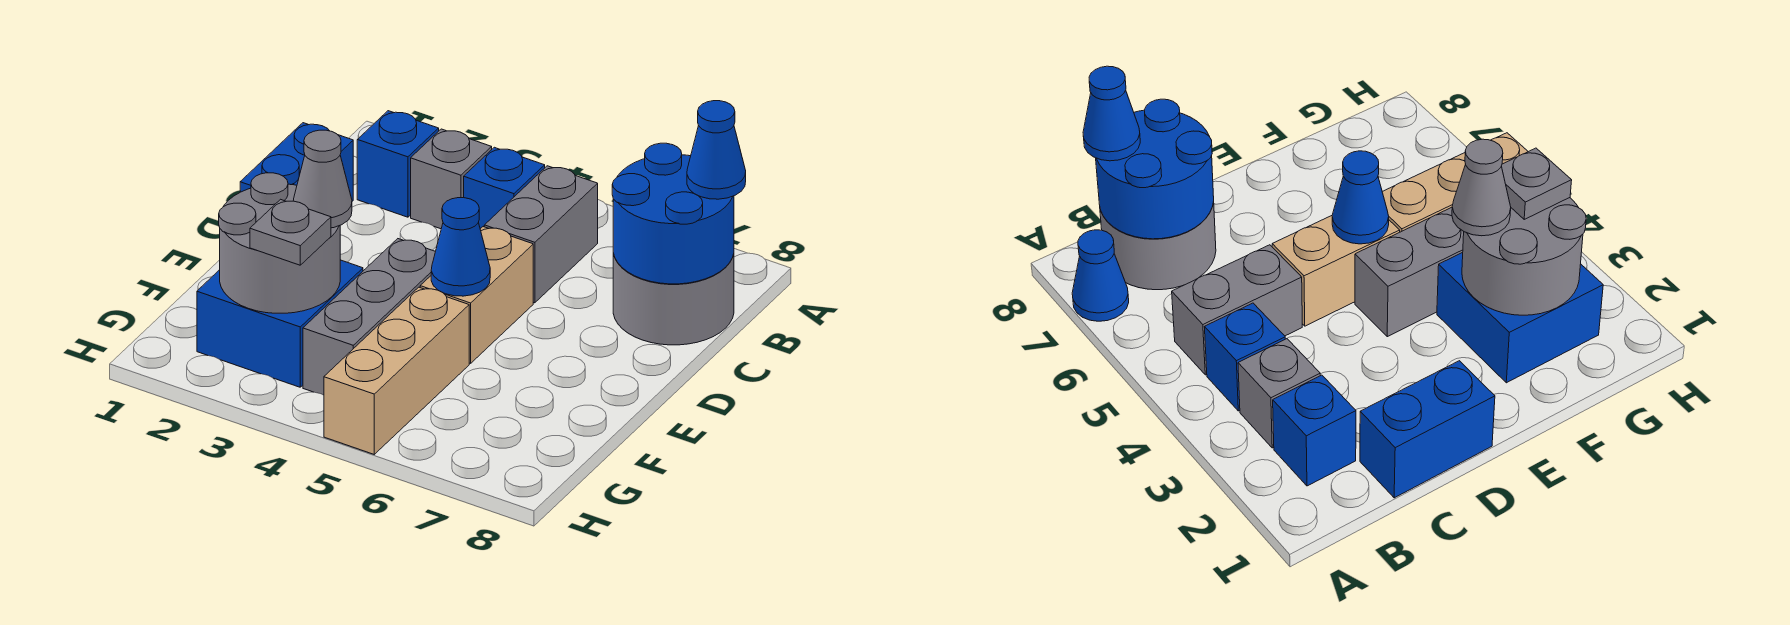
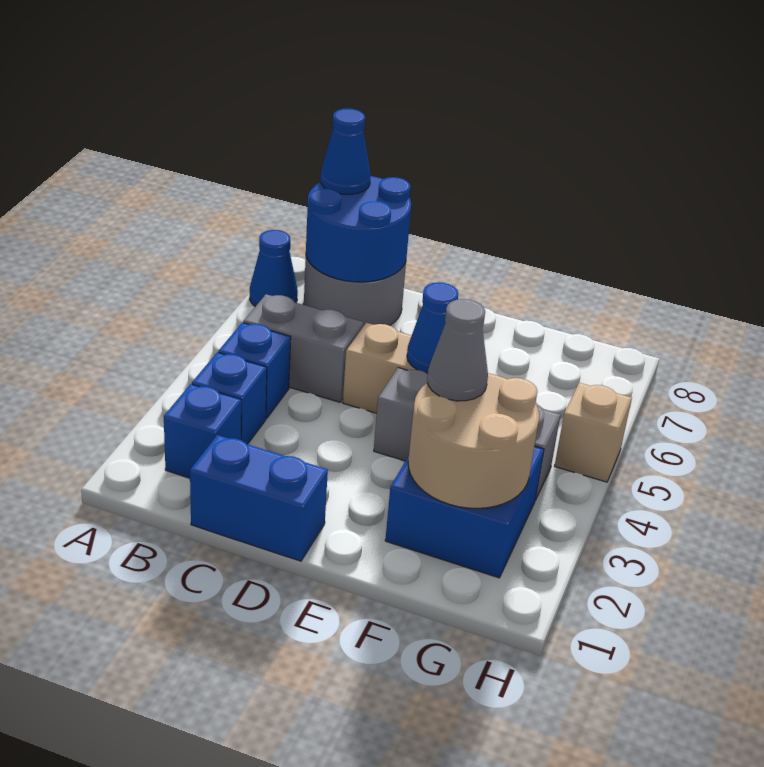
grey 1x1 brick [411,129,492,229] -> blue 1x1 brick [192,352,267,444]
grey 2x2 round brick [219,173,340,313] -> tan 2x2 round brick [408,373,539,508]
tan 1x3 brick [324,287,469,454] -> tan 1x1 brick [555,383,632,482]
grey 1x1 plate [250,199,331,265] -> none

